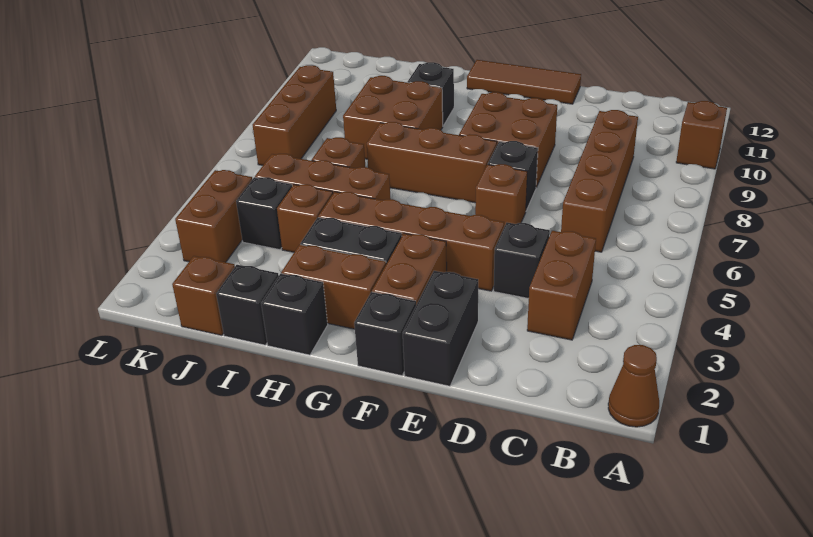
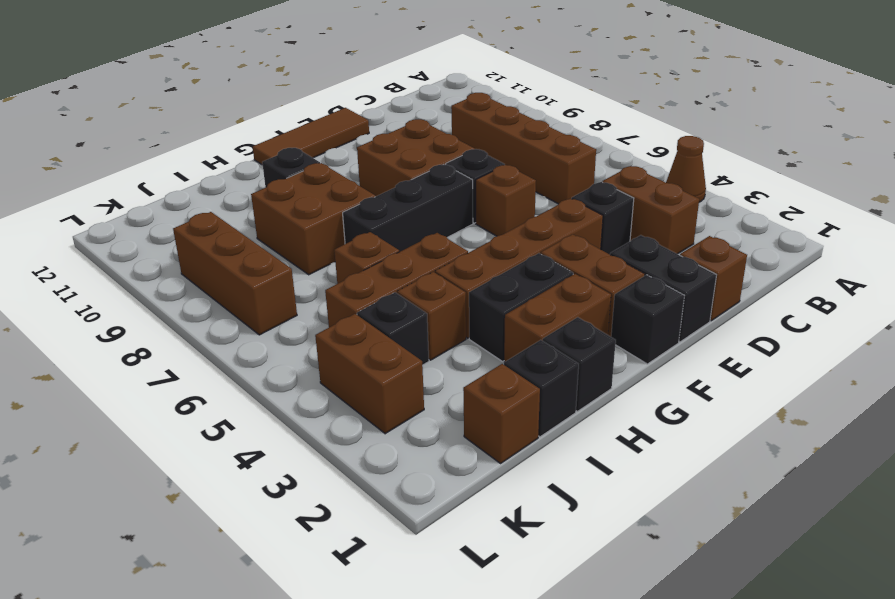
brown 1x1 cone [608,345,659,427] -> brown 1x1 cone moved to [666,136,706,202]
brown 1x1 brick [676,101,727,169] -> brown 1x1 brick moved to [680,236,747,321]
brown 1x3 brick [367,122,497,203] -> black 1x3 brick [343,165,473,252]

